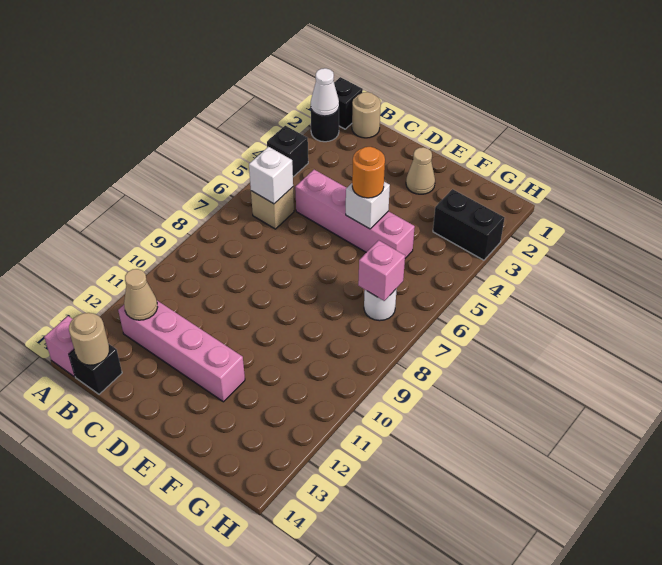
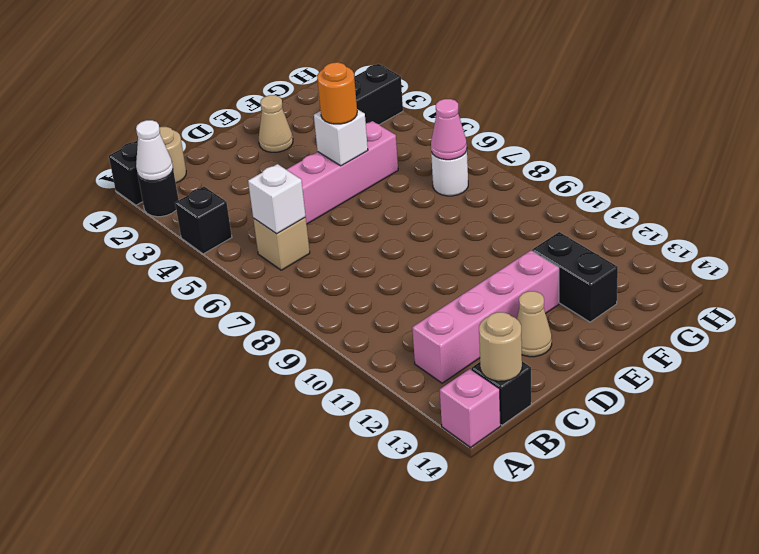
tan 1x1 cone [124,269,158,320] -> tan 1x1 cone moved to [517,291,552,357]
none -> black 1x2 brick [532,232,618,322]
pink 1x1 brick [358,240,405,301] -> pink 1x1 cone [431,99,467,160]

